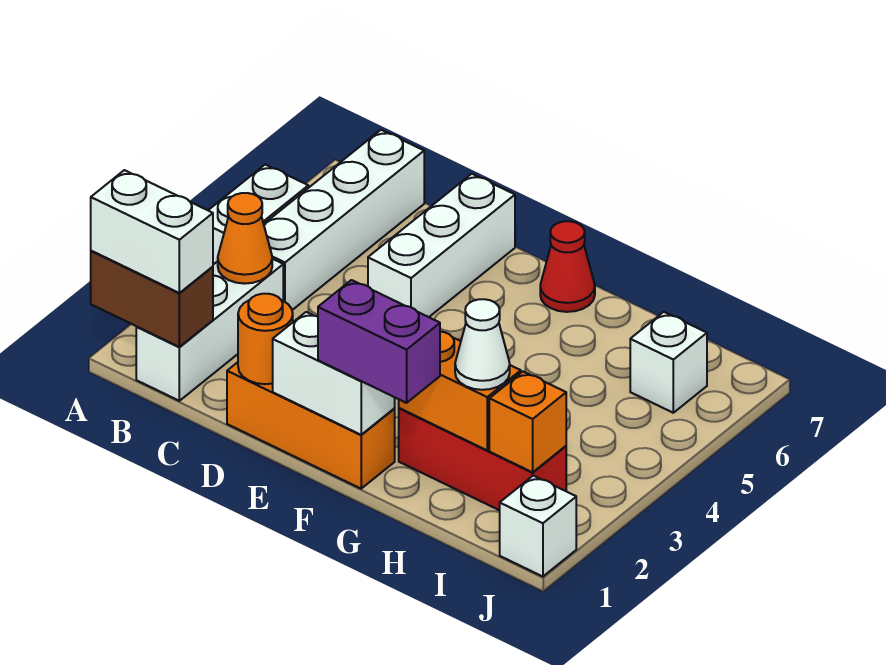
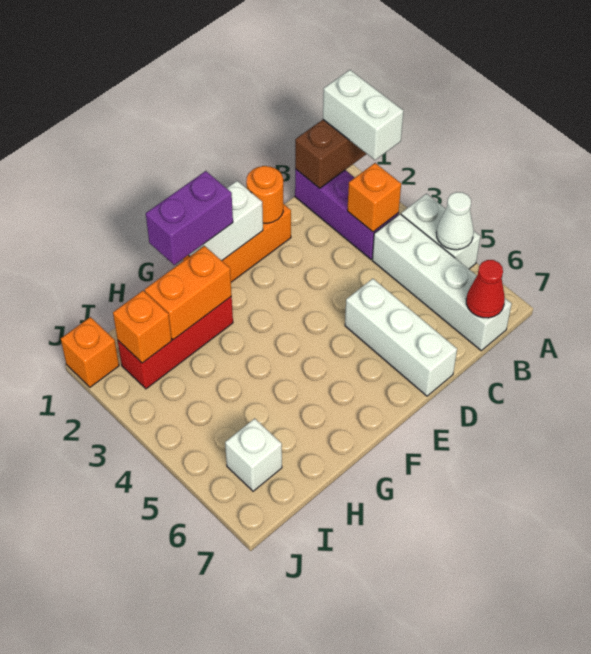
white 1x2 brick [91,170,213,293] -> white 1x2 brick turned to [323,70,403,160]
white 1x3 brick [136,259,283,401] -> purple 1x3 brick [295,169,399,259]
orange 1x1 cone [218,193,272,284] -> orange 1x1 brick [347,163,401,232]
red 1x1 cone [540,221,595,312] -> red 1x1 cone moved to [466,260,505,318]
white 1x1 cone [455,299,510,390] -> white 1x1 cone moved to [436,192,474,250]
white 1x1 brick [500,476,576,577] -> orange 1x1 brick [61,317,119,387]

